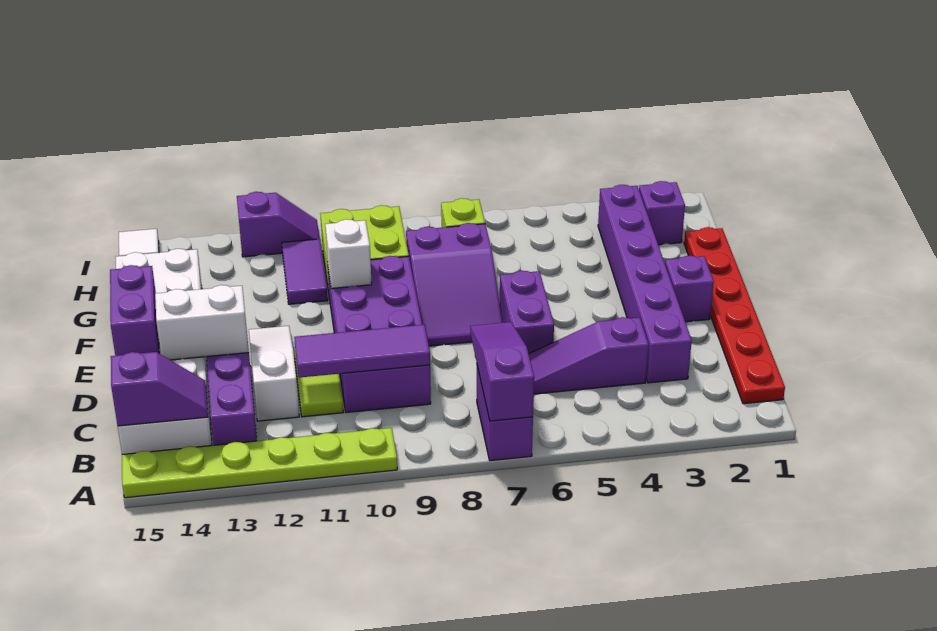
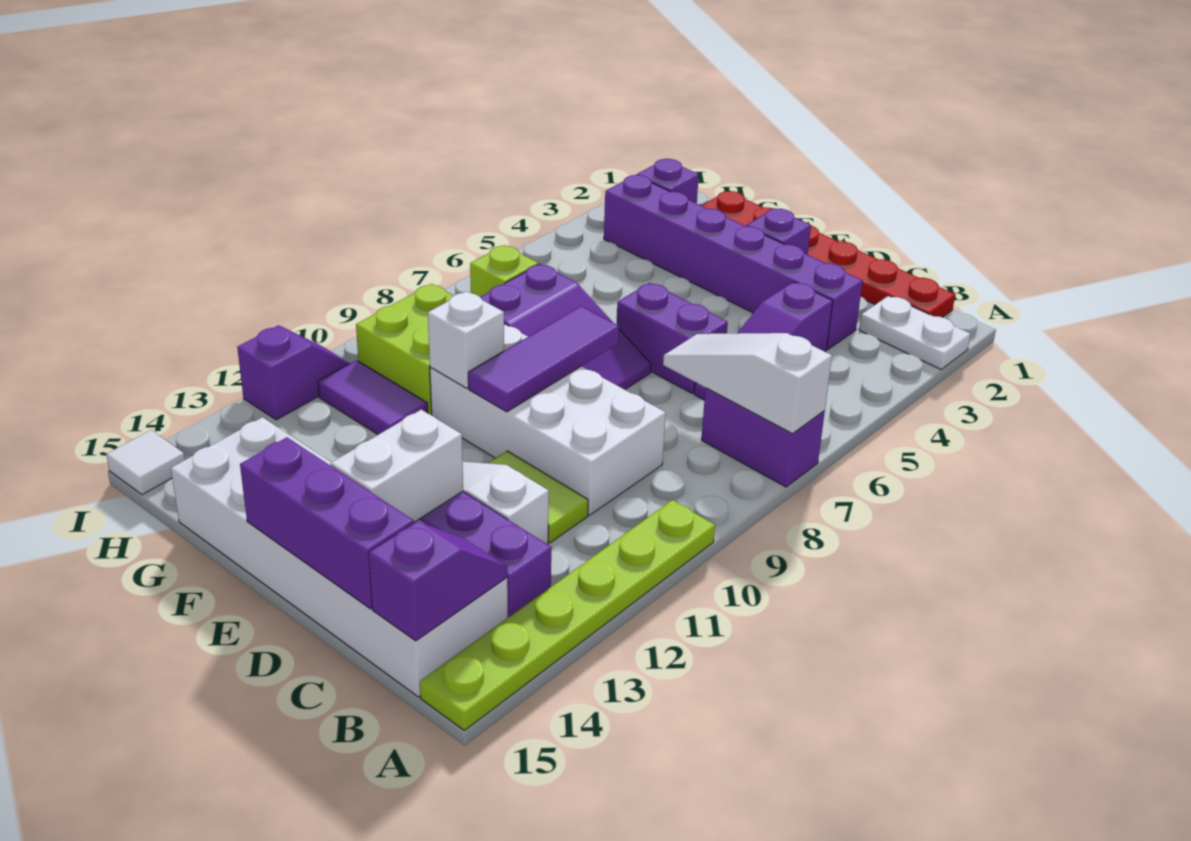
none -> white 1x2 plate [859,296,971,369]
purple 1x3 slope [470,322,534,421] -> white 1x3 slope [663,333,832,434]
purple 2x4 brick [328,256,431,413] -> white 2x4 brick [430,324,666,515]
purple 1x3 tile [294,325,430,378] -> purple 1x3 tile moved to [468,306,619,412]
purple 1x2 brick [110,265,159,356] -> purple 1x3 brick [240,437,414,609]

